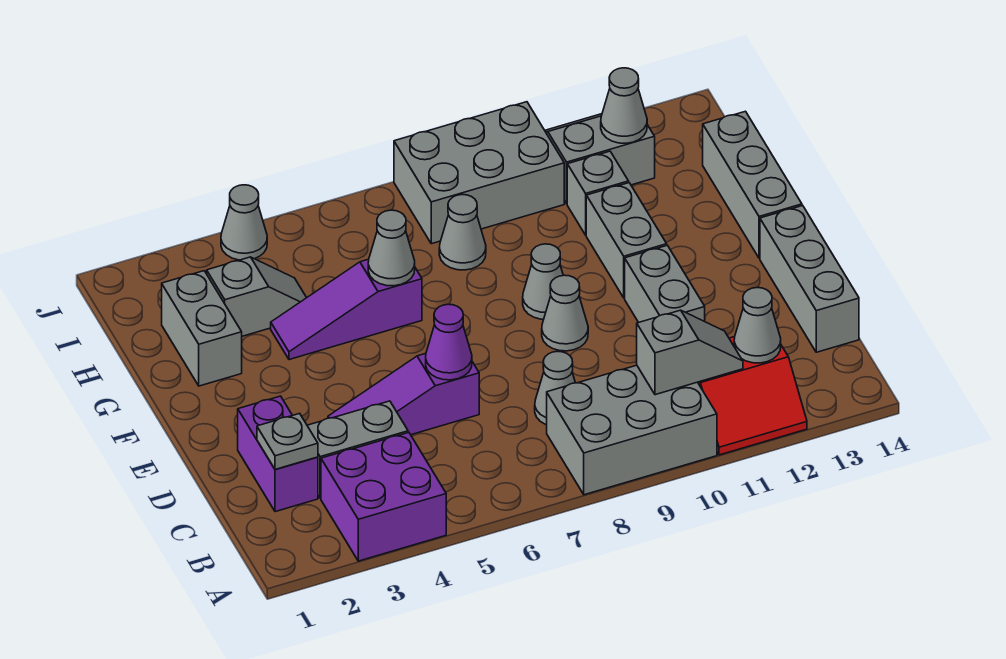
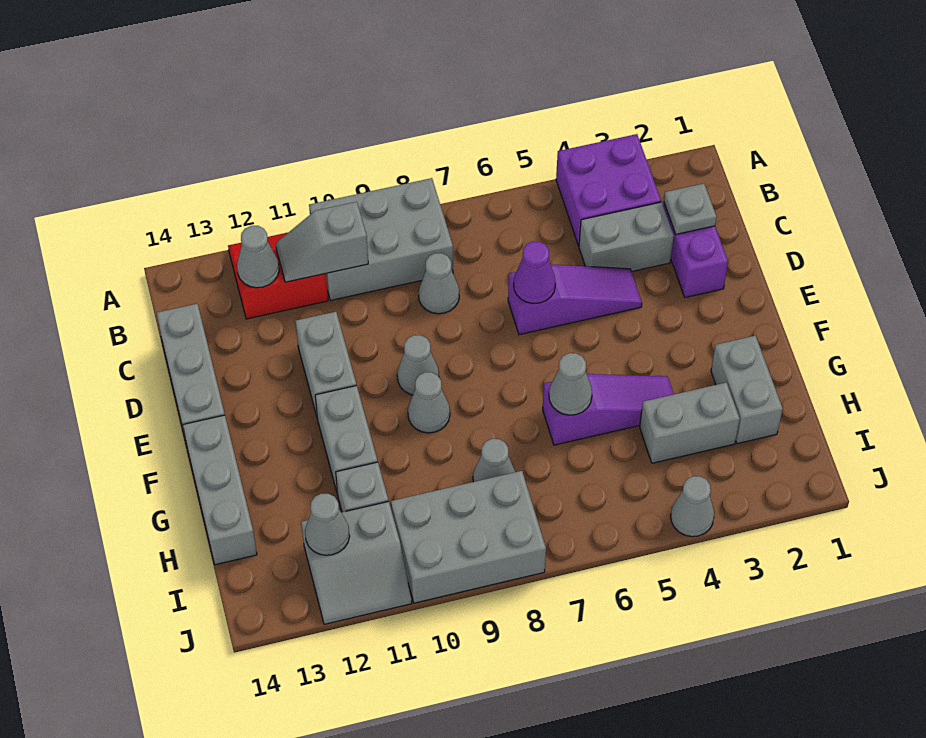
grey 1x2 slope [207,257,306,336] -> grey 1x2 brick [640,383,740,463]

